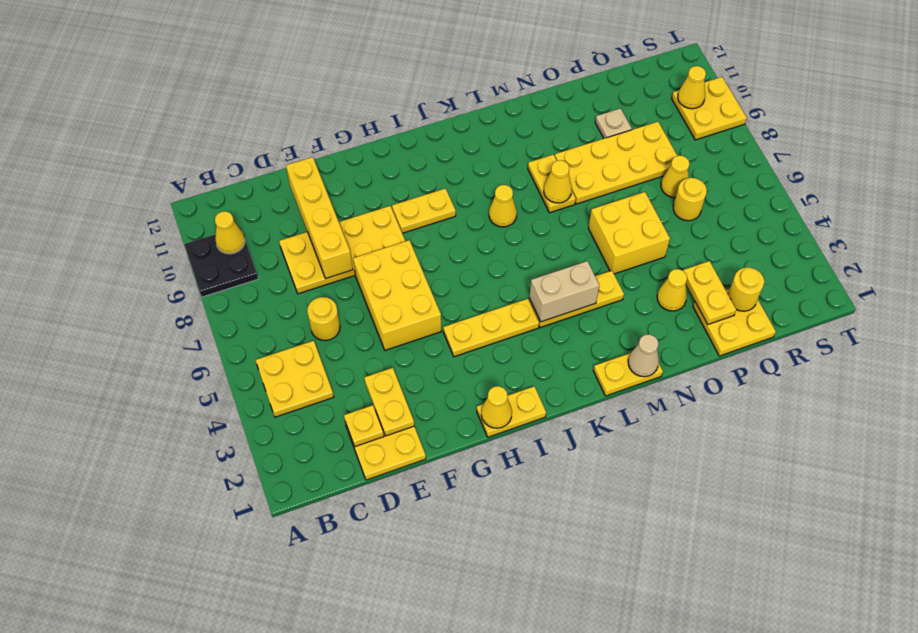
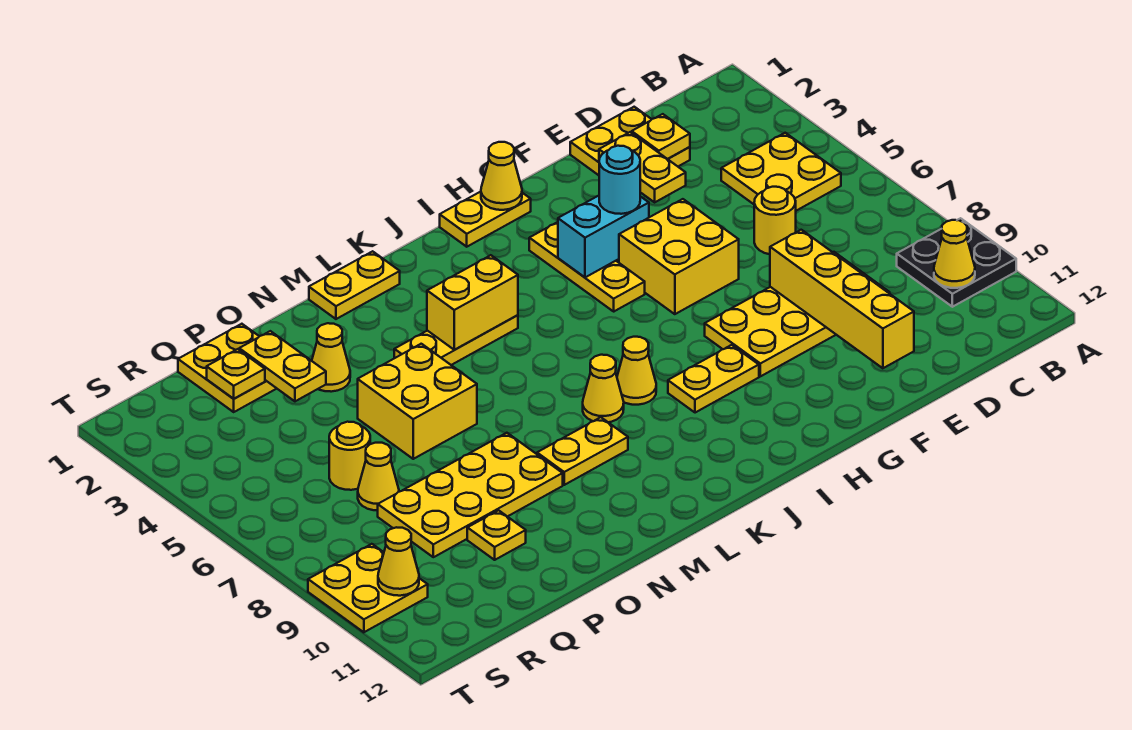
yellow 2x3 brick [353,240,441,350] -> yellow 2x2 brick [619,199,739,314]
none -> cyan 1x2 brick [558,196,649,277]
none -> cyan 1x1 round brick [599,146,640,214]
yellow 1x3 plate [443,299,539,357] -> yellow 1x3 plate turned to [529,222,645,311]
tan 1x2 brick [529,261,599,322] -> yellow 1x2 brick [427,255,518,350]
tan 1x1 cone [628,334,659,377] -> none
yellow 1x2 plate [528,155,576,213] -> yellow 1x2 plate turned to [537,417,628,485]
yellow 1x1 cone [544,160,572,203] -> yellow 1x1 cone moved to [617,337,656,405]
tan 1x1 plate [595,108,632,138] -> yellow 1x1 plate [467,510,526,560]
yellow 1x1 round brick [728,267,764,311] -> yellow 1x1 plate [207,349,265,399]

